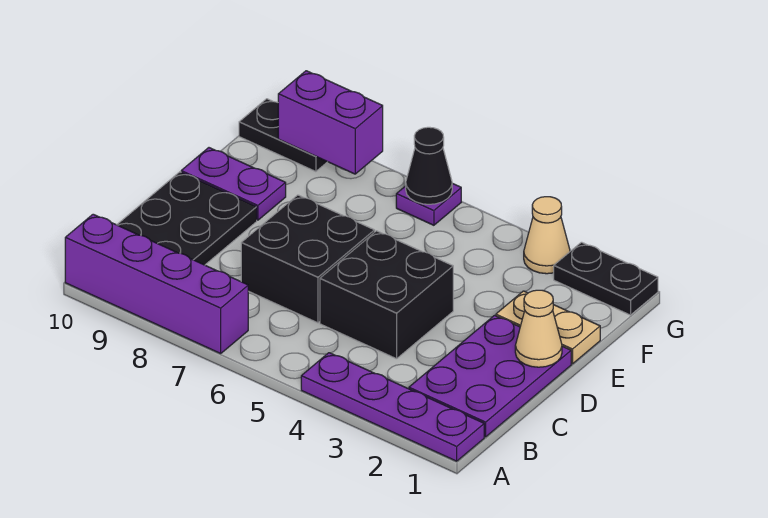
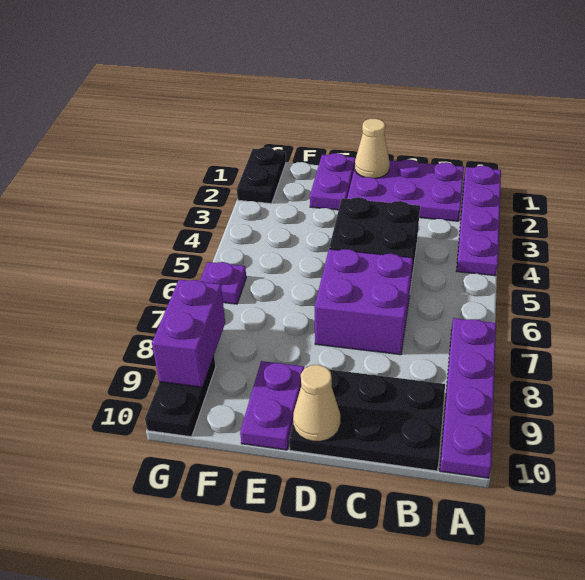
purple 1x4 brick [65,214,248,354] -> purple 1x4 plate [440,318,496,478]
black 2x2 brick [241,195,375,323] -> purple 2x2 brick [314,249,413,355]
tan 1x2 plate [496,291,600,364] -> purple 1x2 plate [310,153,355,210]
tan 1x1 cone [524,197,570,274] -> tan 1x1 cone moved to [293,365,340,441]
black 1x1 cone [406,127,452,204] -> none

